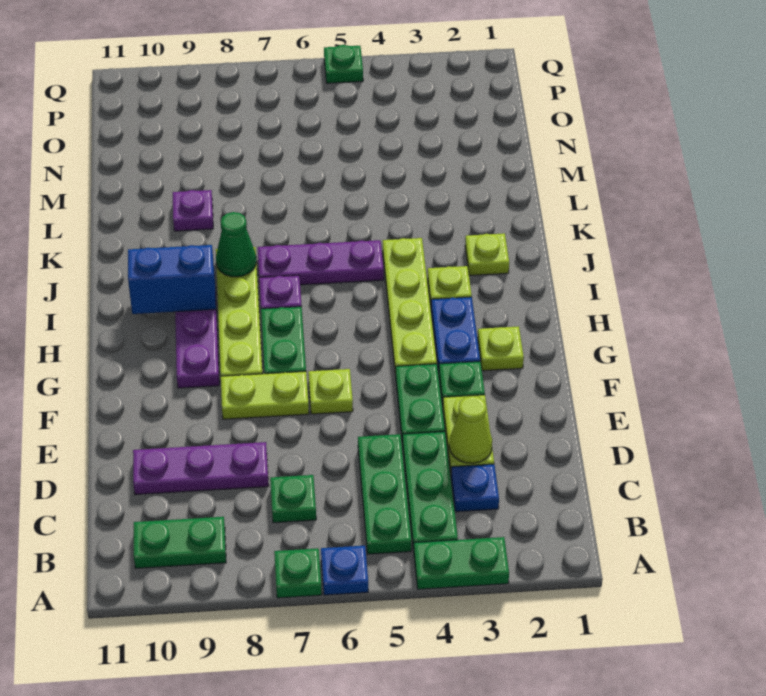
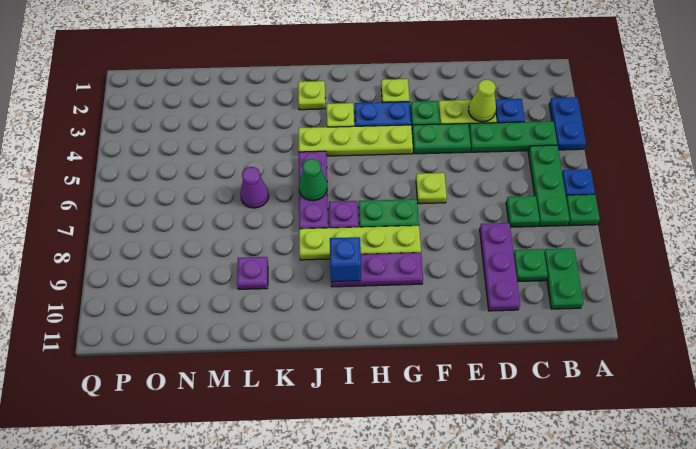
green 1x2 plate [414,537,509,589] -> blue 1x2 plate [549,97,586,150]
green 1x3 plate [358,434,412,554] -> green 1x3 plate turned to [528,145,570,226]
lime 1x2 plate [221,371,309,419] -> none
blue 1x2 brick [128,245,216,314] -> blue 1x1 brick [330,237,361,282]
green 1x1 cone [216,212,256,277] -> green 1x1 cone moved to [299,159,327,201]
none -> purple 1x1 cone [240,167,269,208]
green 1x1 plate [324,45,363,83] -> green 1x1 plate moved to [514,249,548,282]

